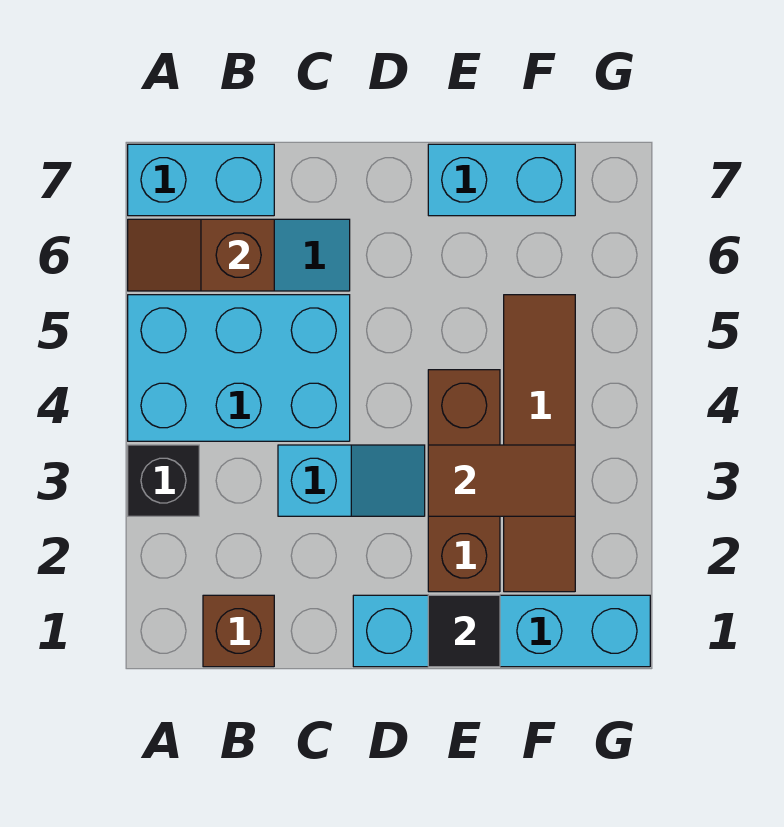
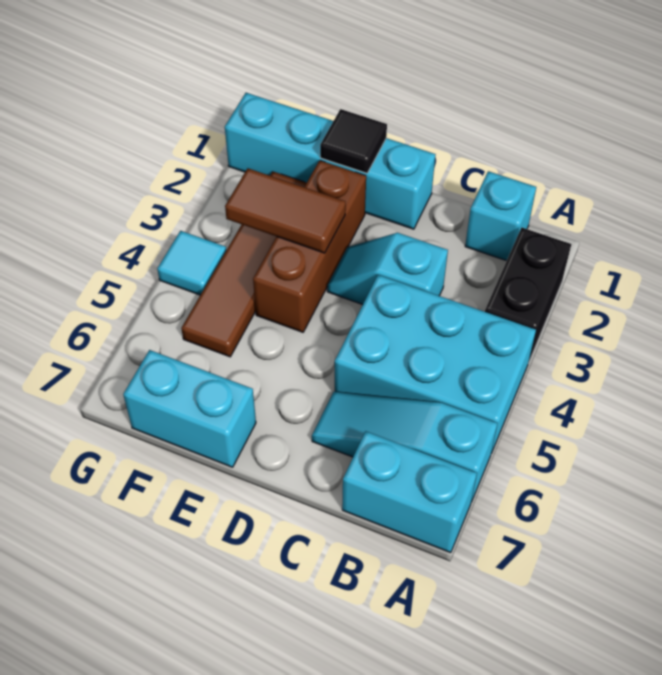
black 1x1 brick [128,445,199,516] -> black 1x2 brick [485,228,571,363]
brown 1x2 slope [128,219,274,291] -> none
brown 1x1 brick [203,595,274,667] -> cyan 1x1 brick [465,171,536,261]
none -> cyan 1x1 tile [157,231,226,295]

